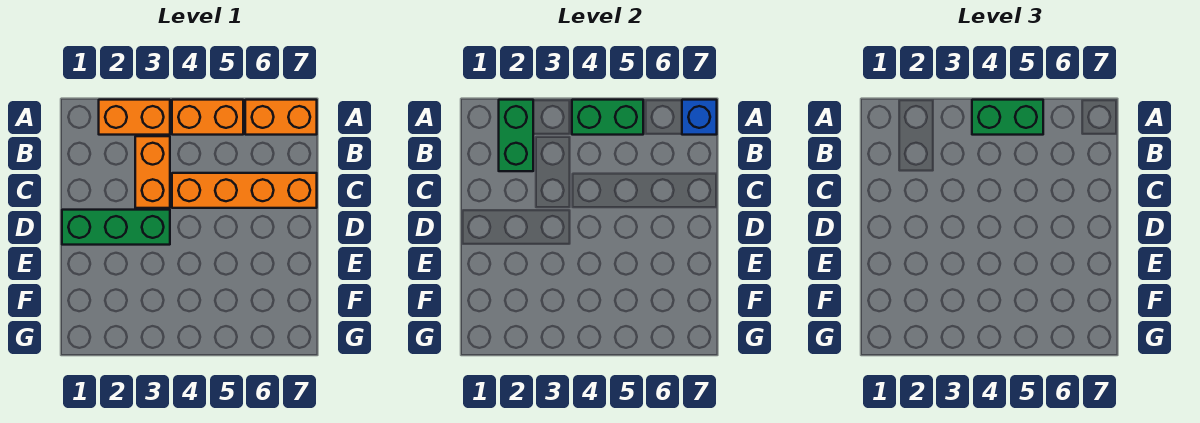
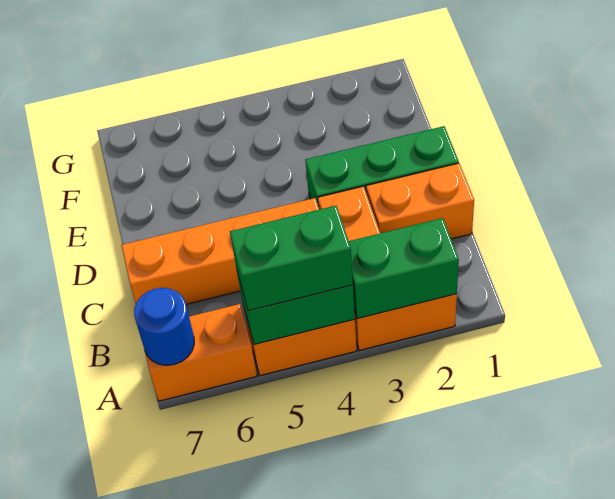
green 1x2 brick [499,100,533,171] -> green 1x2 brick turned to [349,218,459,318]
blue 1x1 brick [682,100,717,135] -> blue 1x1 round brick [134,288,194,365]
none -> orange 1x2 brick [366,163,474,239]

